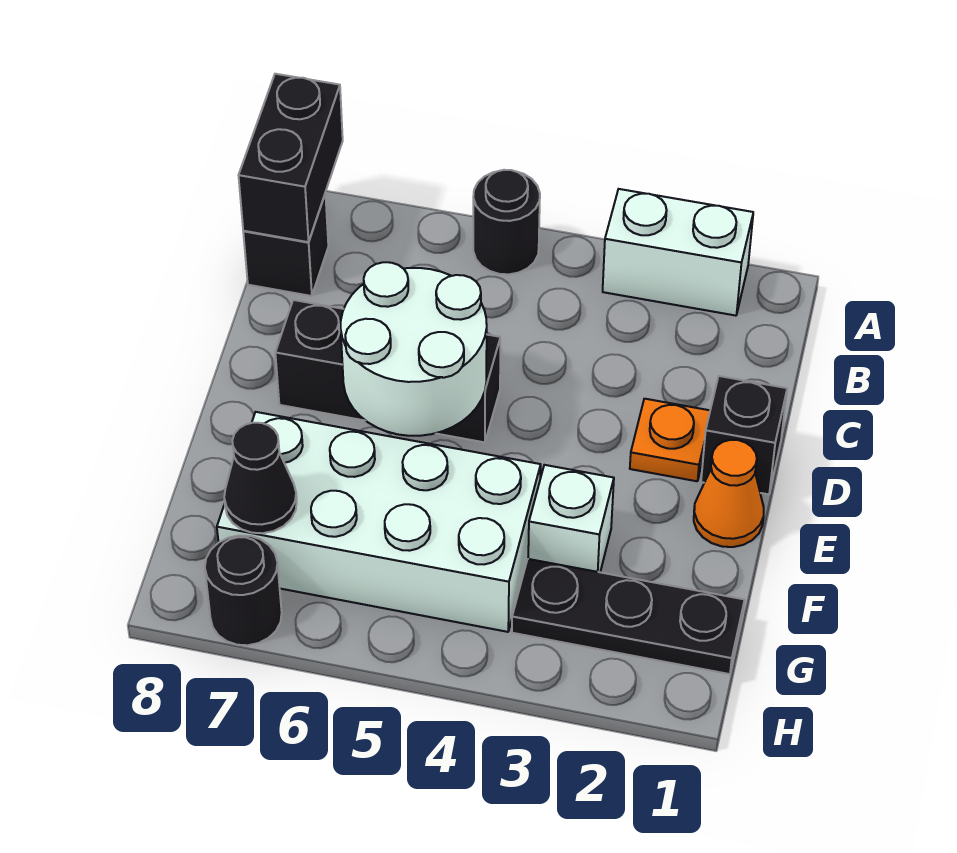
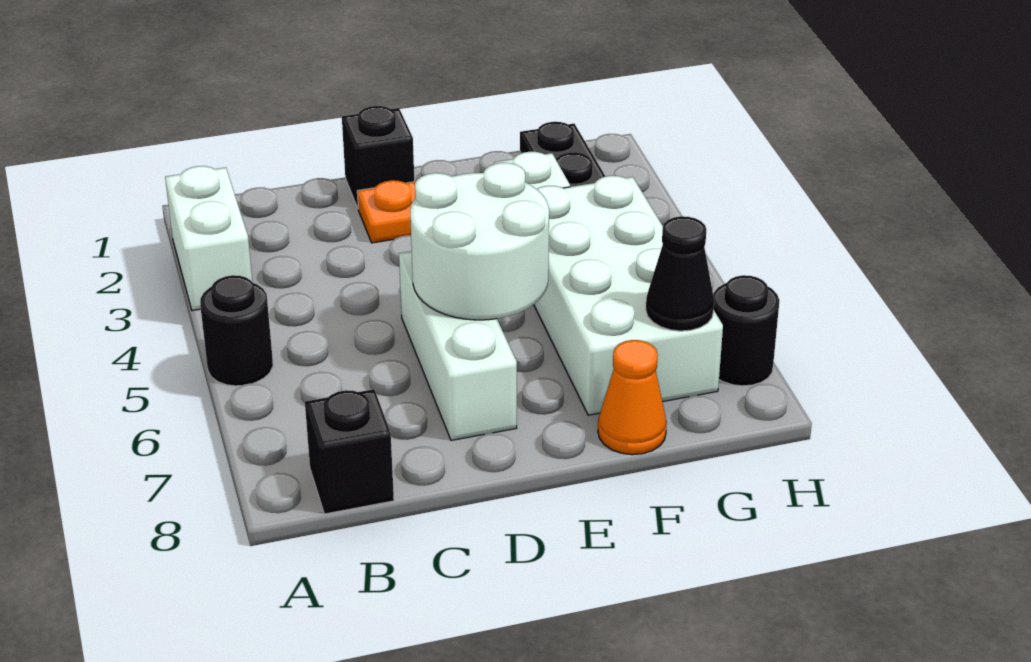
black 1x2 brick [238,74,343,242] -> none
black 1x3 brick [275,300,500,442] -> white 1x3 brick [399,251,517,440]
orange 1x1 cone [694,440,764,547] -> orange 1x1 cone moved to [598,340,667,455]

